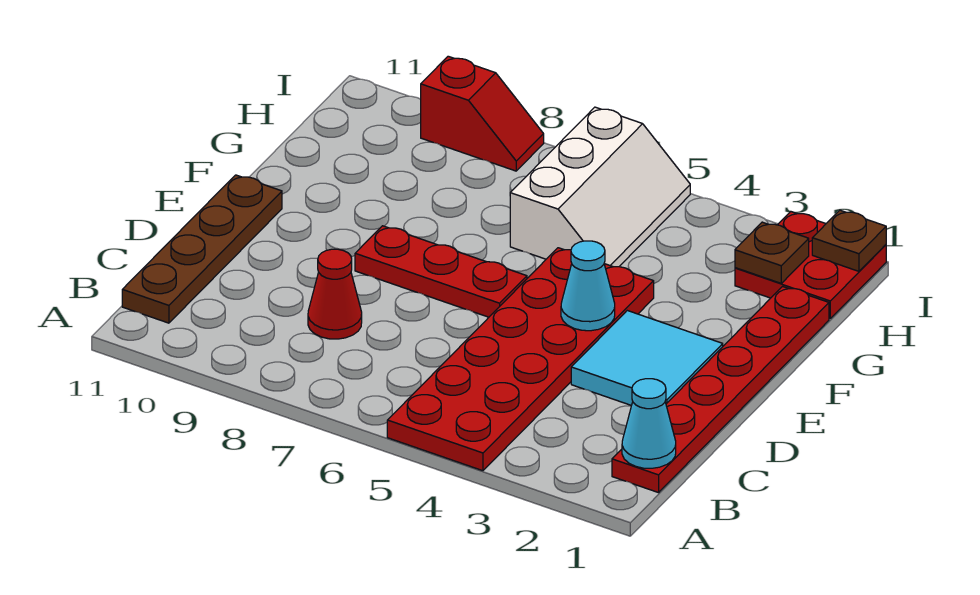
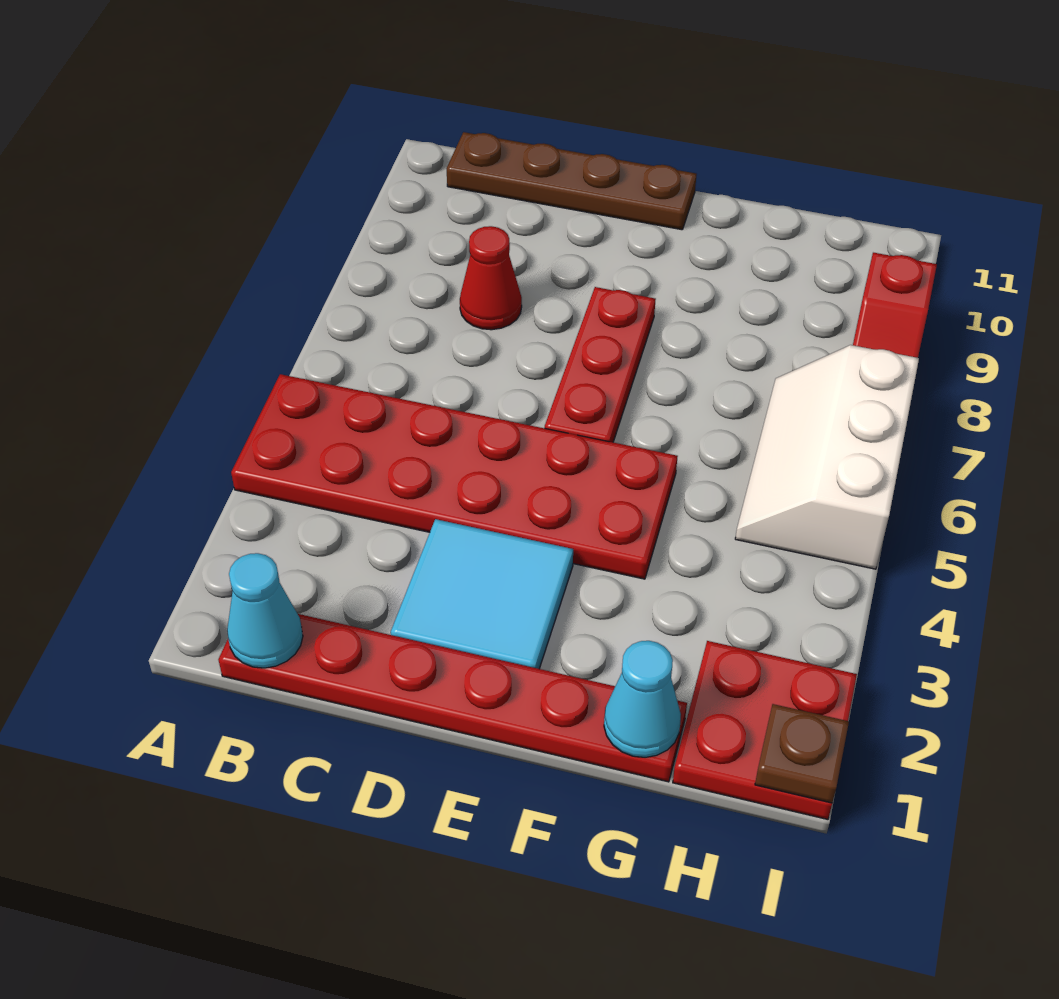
cyan 1x1 cone [561,241,615,331] -> cyan 1x1 cone moved to [604,641,681,757]
white 2x3 slope [510,107,690,267] -> white 2x3 slope turned to [735,345,919,569]
brown 1x1 plate [735,222,809,283] -> none

